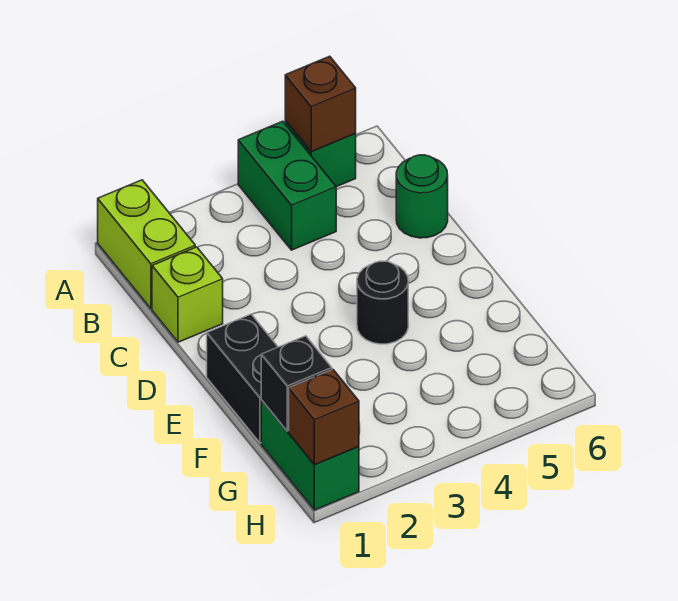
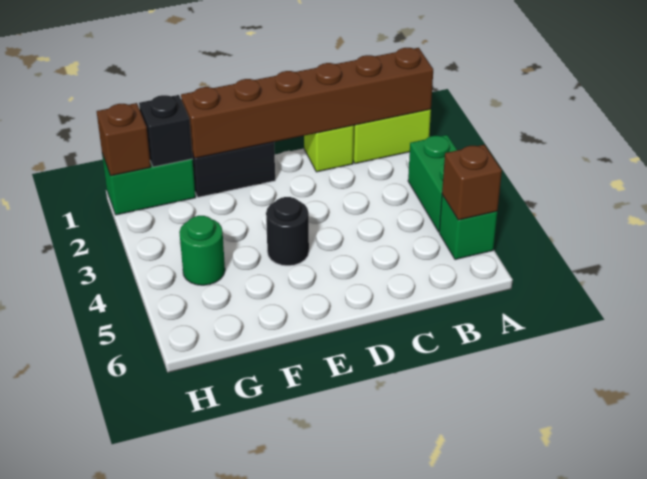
none -> brown 1x6 brick [181,48,433,158]
green 1x2 brick [238,121,336,250] -> green 1x2 brick turned to [408,135,457,232]
green 1x1 round brick [396,155,448,238] -> green 1x1 round brick moved to [179,216,225,285]

